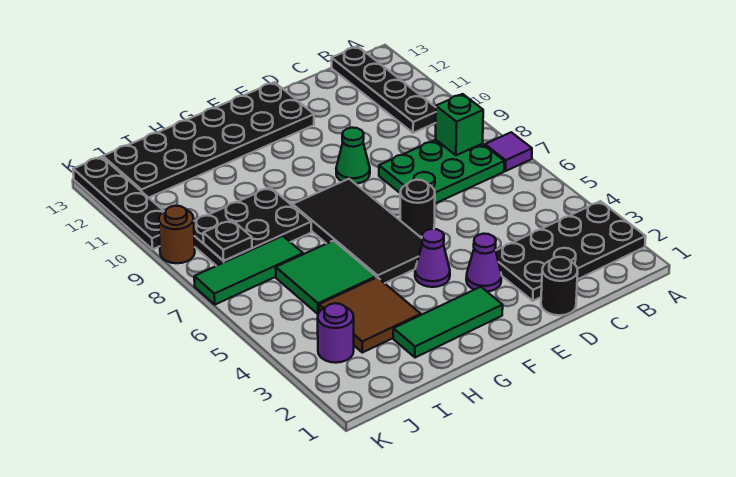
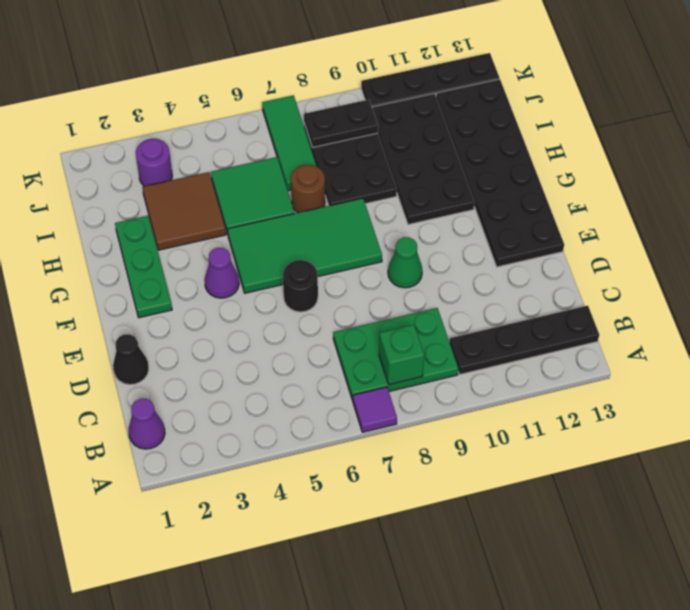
black 2x4 plate [496,201,646,301] -> black 2x4 plate moved to [372,93,475,225]
green 2x3 plate [379,140,504,203] -> green 2x3 plate turned to [333,308,458,400]
black 1x1 round brick [541,257,578,315] -> black 1x1 cone [113,334,149,385]
purple 1x1 cone [466,234,502,292] -> purple 1x1 cone moved to [129,399,165,449]
green 1x3 tile [393,287,503,358] -> green 1x3 plate [115,216,172,318]
black 2x4 tile [293,179,422,283] -> green 2x4 tile [227,198,382,293]
black 1x1 plate [203,220,252,261] -> black 1x2 plate [304,100,378,148]
brown 1x1 round brick [159,206,195,263] -> brown 1x1 round brick moved to [291,165,325,213]

